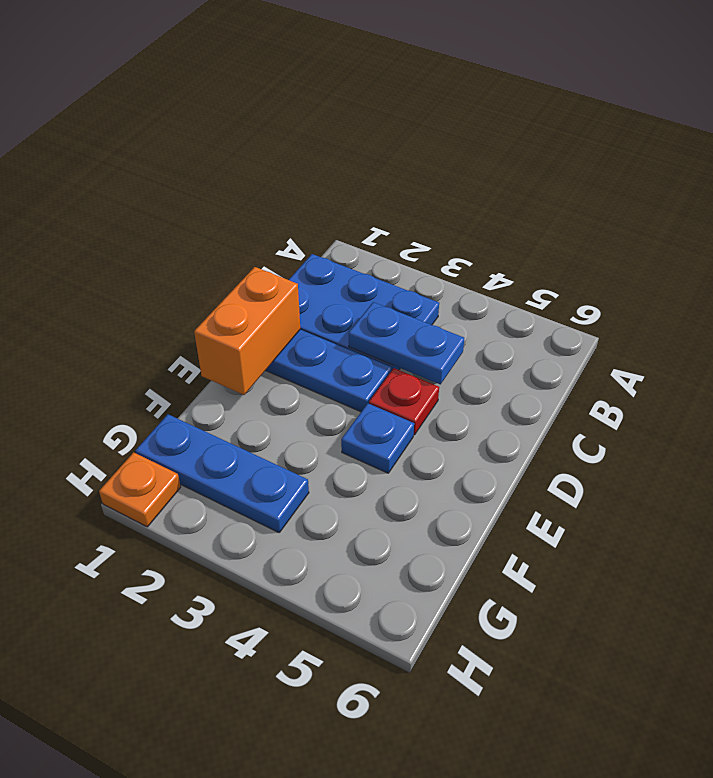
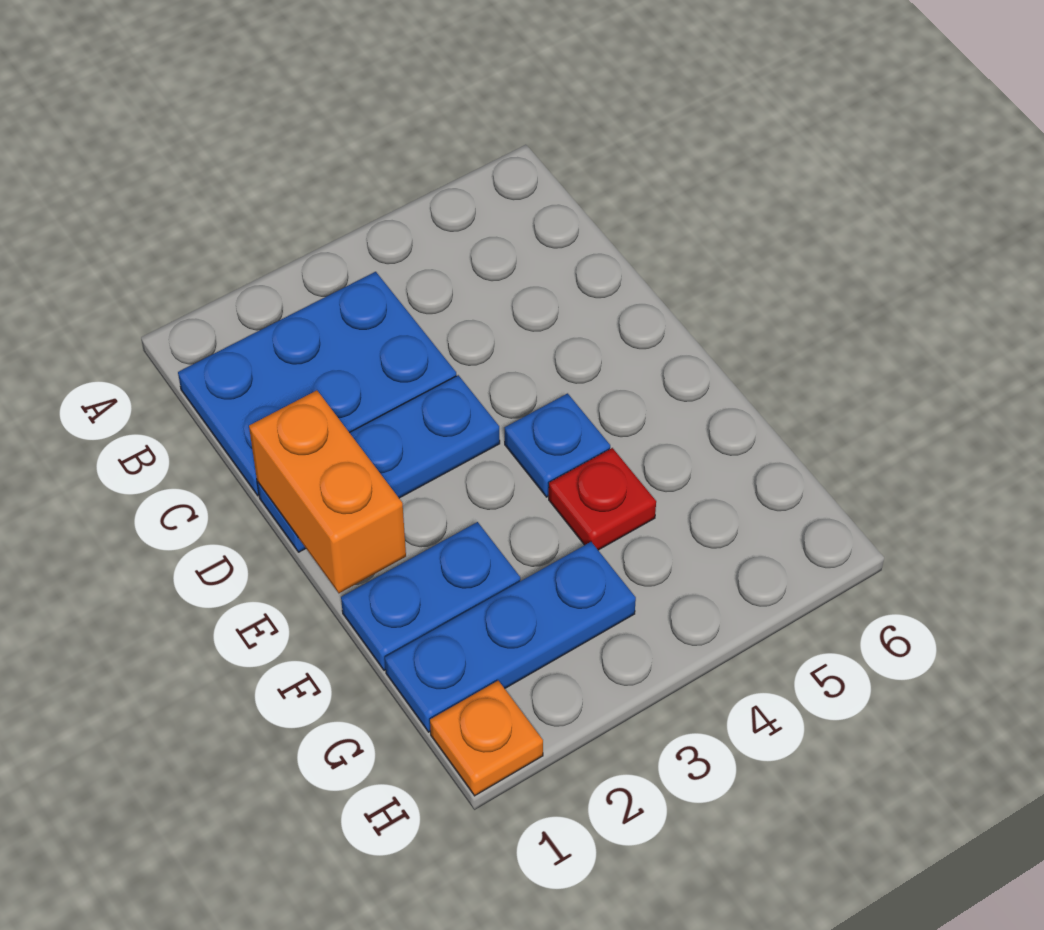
blue 1x2 plate [349,302,465,384] -> blue 1x2 plate moved to [341,522,520,670]
red 1x1 plate [369,368,439,435] -> red 1x1 plate moved to [549,448,656,550]

